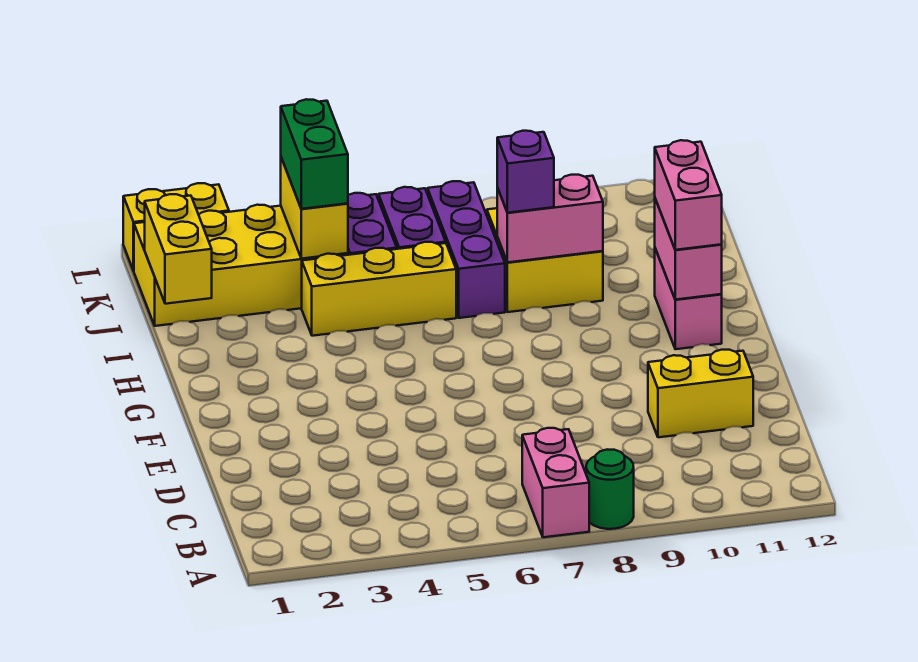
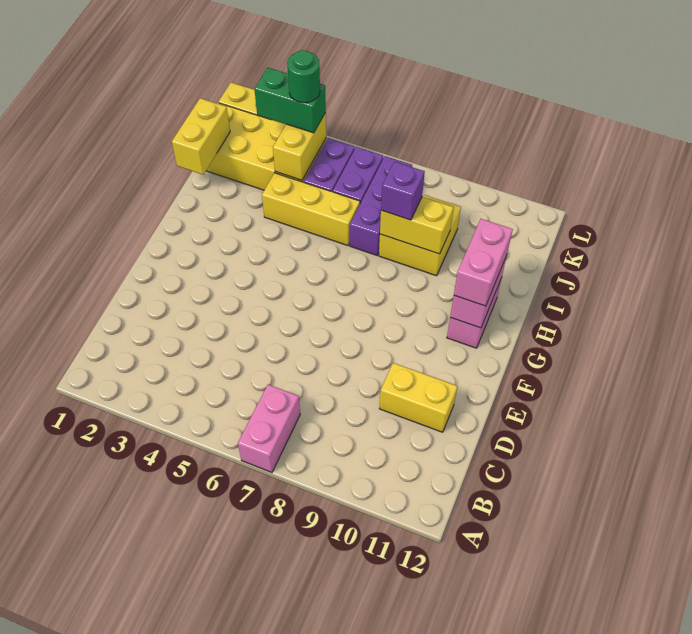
green 1x1 round brick [586,450,634,529] -> green 1x1 round brick moved to [287,50,320,103]
pink 1x2 brick [497,175,603,262] -> yellow 1x2 brick [380,197,453,254]
green 1x2 brick [281,99,348,209] -> green 1x2 brick turned to [254,68,326,133]

